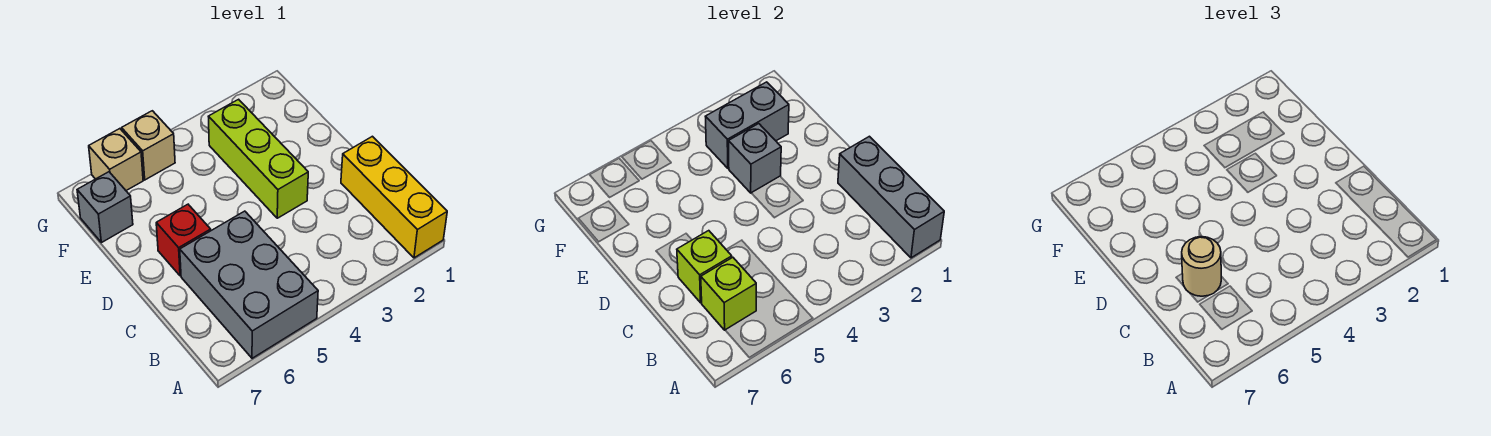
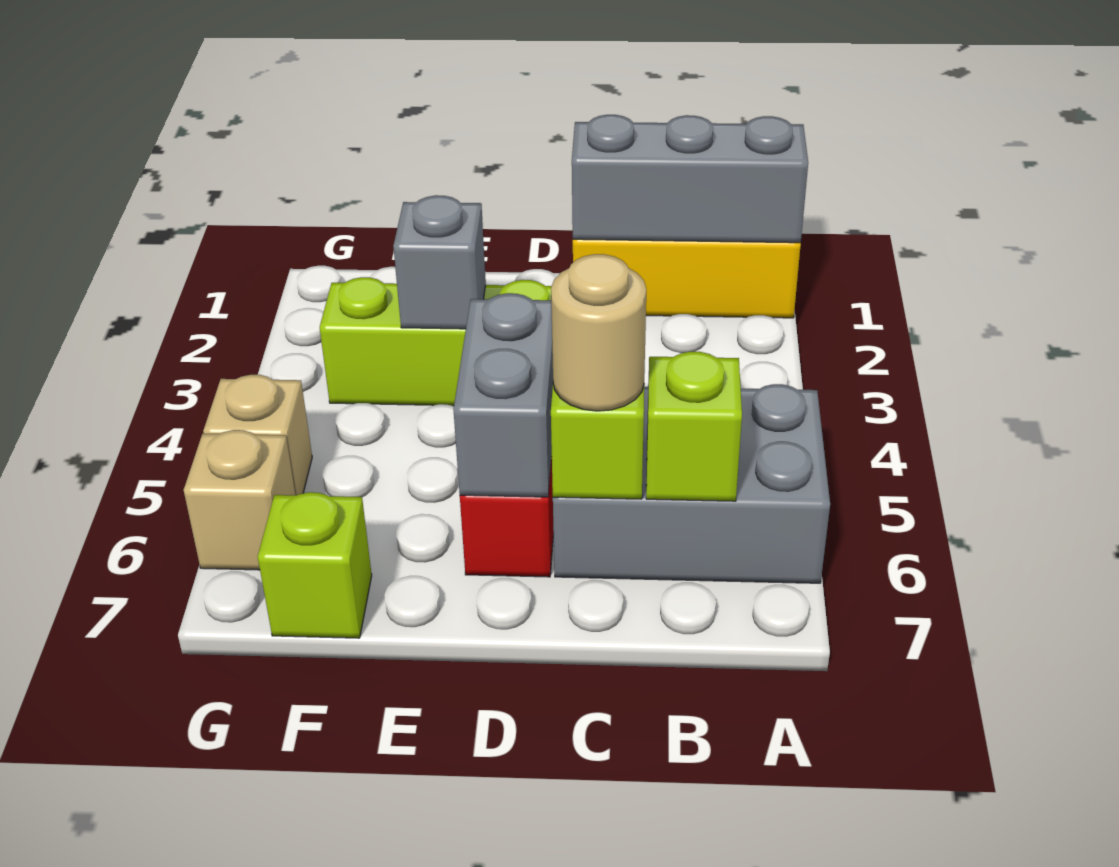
grey 1x2 brick [705,82,789,168] -> grey 1x2 brick moved to [453,293,553,497]
grey 1x1 brick [77,172,133,243] -> lime 1x1 brick [258,492,372,638]

